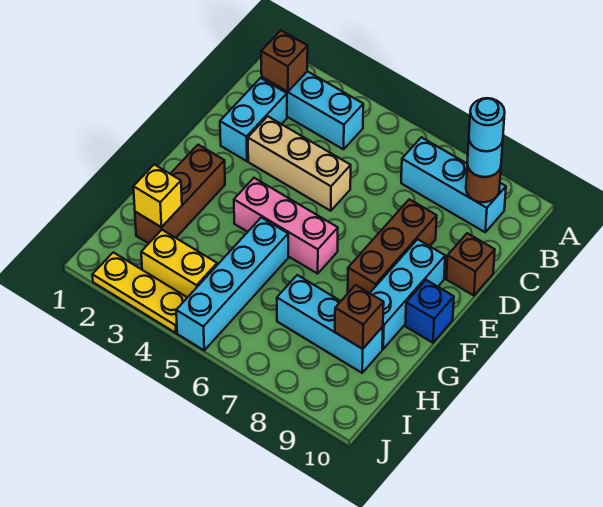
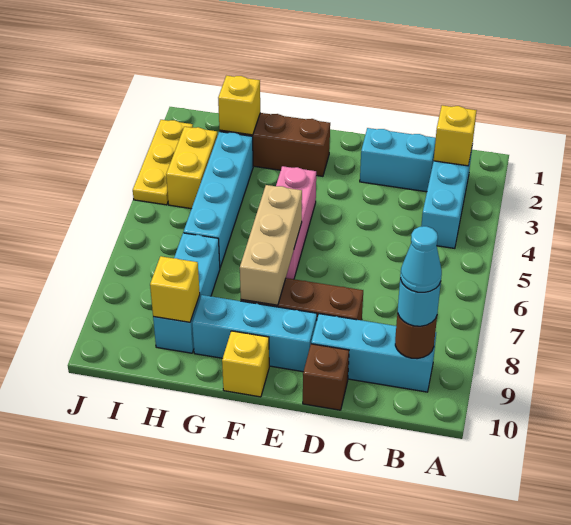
brown 1x1 brick [261,31,308,92] -> yellow 1x1 brick [434,105,477,166]
cyan 1x3 brick [401,137,506,232] -> cyan 1x3 brick turned to [311,314,436,392]
cyan 1x1 round brick [469,98,505,151] -> cyan 1x1 cone [401,226,442,292]
tan 1x3 brick [248,116,351,211] -> tan 1x3 brick moved to [240,185,302,305]
blue 1x1 brick [405,280,454,343] -> yellow 1x1 brick [222,331,269,397]
cyan 1x4 brick [176,218,288,350] -> cyan 1x4 brick turned to [183,132,253,267]
brown 1x1 brick [335,285,384,349] -> yellow 1x1 brick [150,256,200,322]

